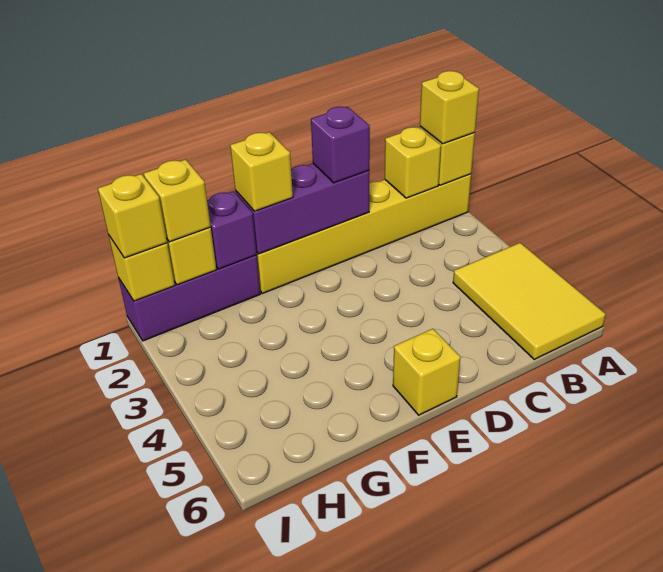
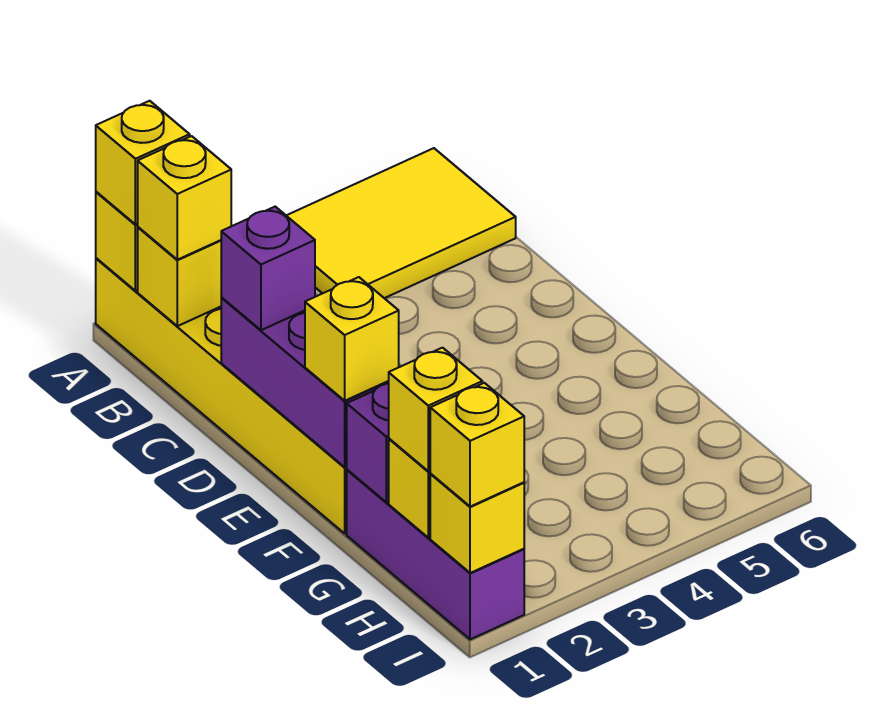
yellow 1x1 brick [393,329,460,415] -> yellow 1x1 brick moved to [138,136,231,260]

